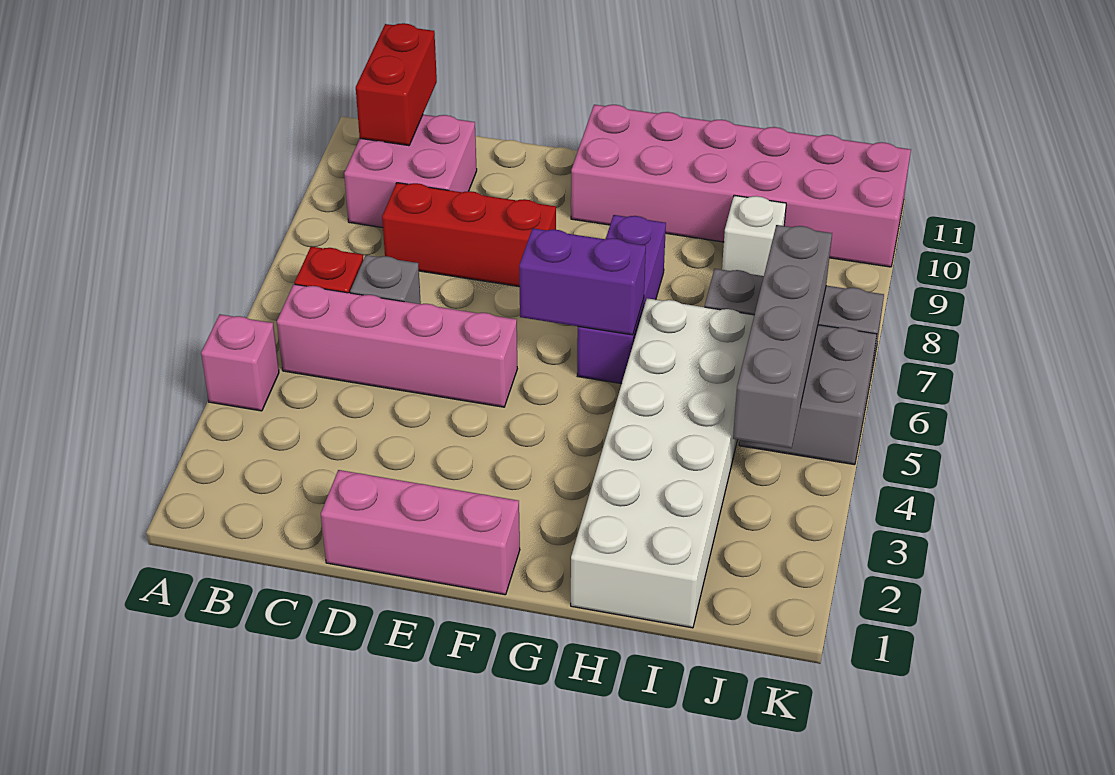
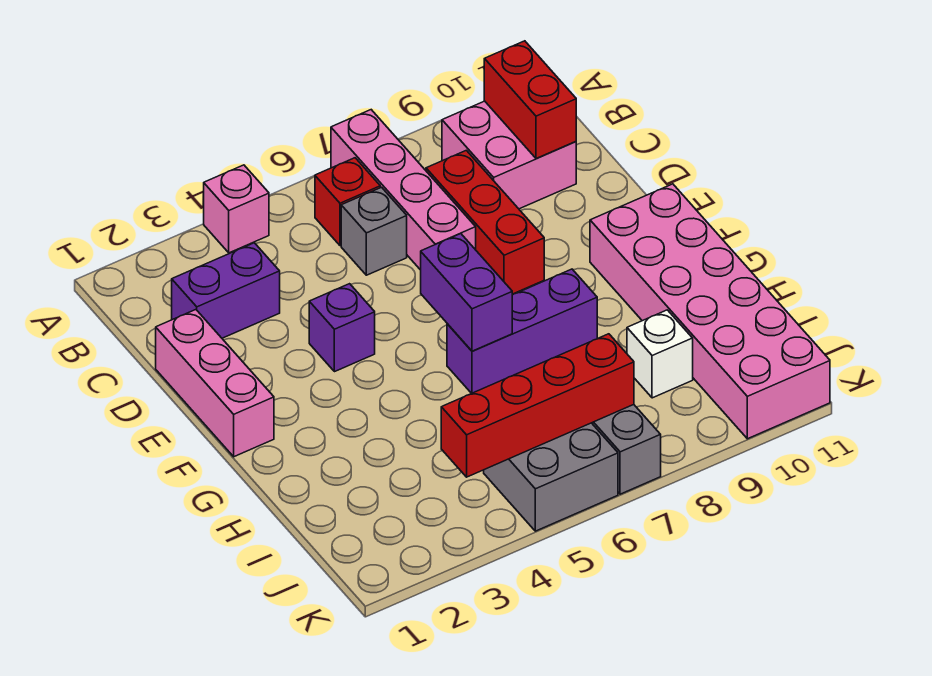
pink 1x4 brick [277,284,517,407] -> pink 1x4 brick moved to [331,110,476,270]
red 1x2 brick [356,23,437,146] -> red 1x2 brick turned to [484,41,576,159]
none -> purple 1x2 brick [172,243,280,338]
none -> purple 1x1 brick [309,284,375,372]
white 2x6 brick [571,298,754,628] -> none
grey 1x4 brick [733,225,832,448] -> red 1x4 brick [441,334,634,477]

